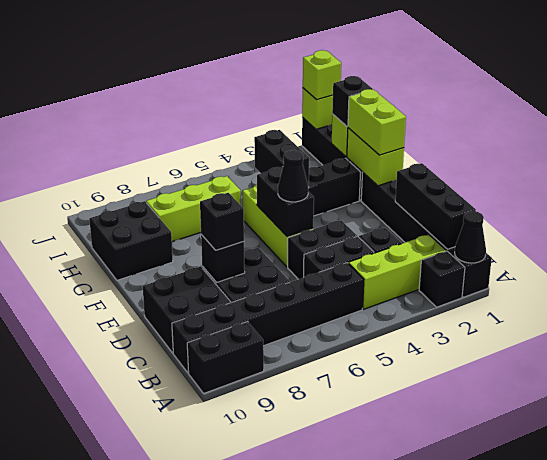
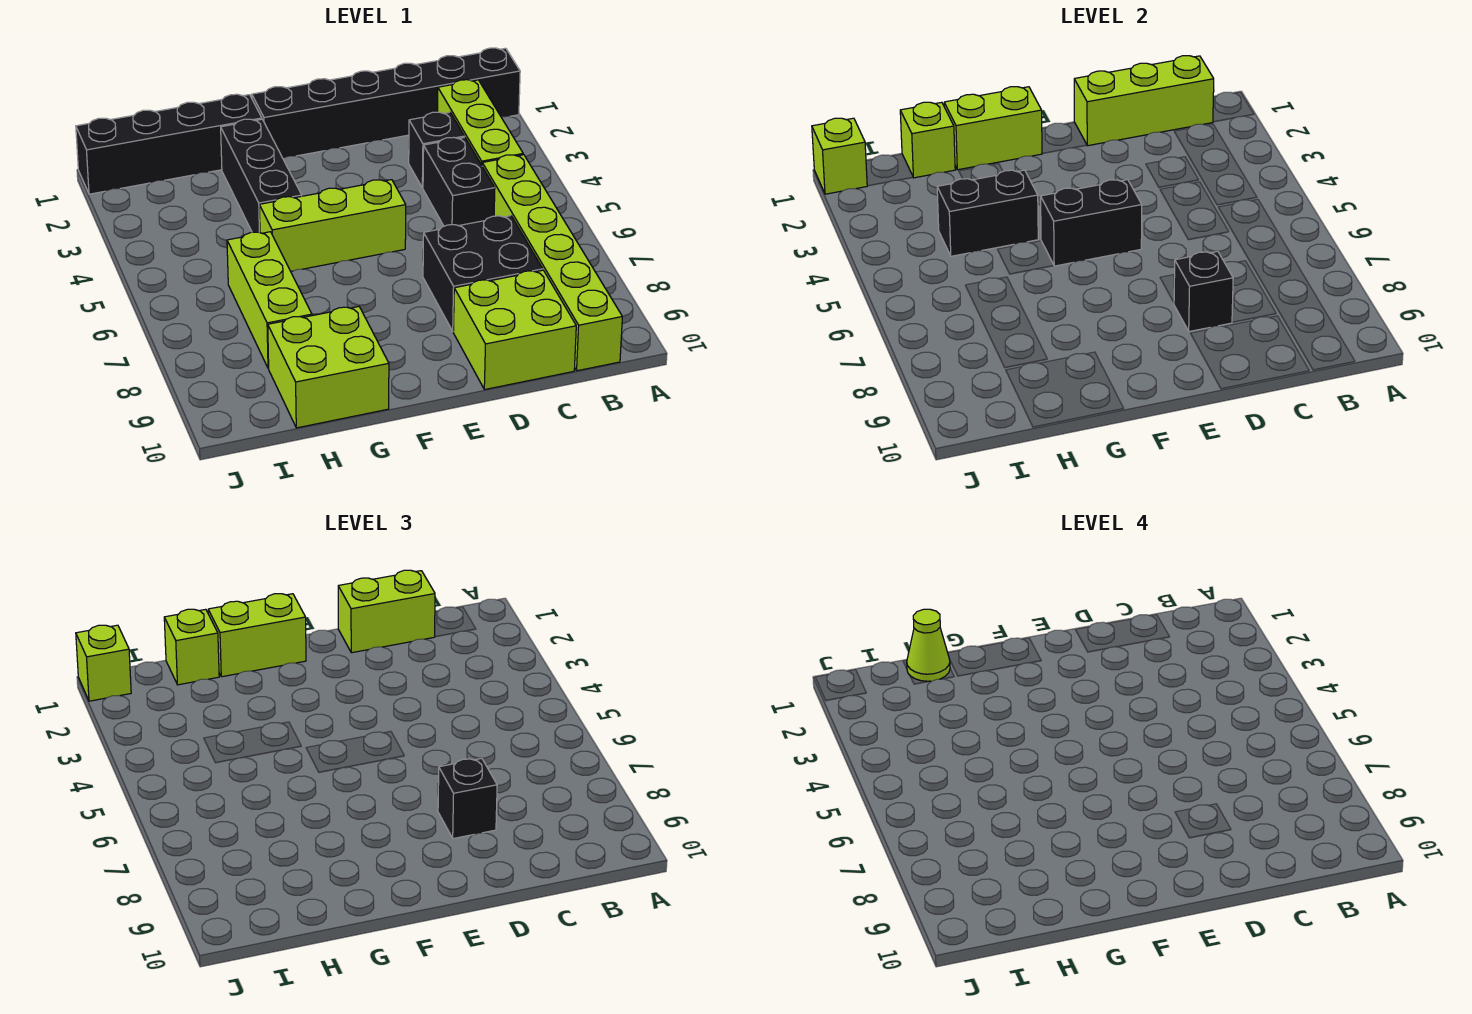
black 1x1 cone [455,211,486,263] -> none
black 1x1 brick [419,251,465,307] -> none
black 1x2 brick [187,322,264,393] -> none
black 1x3 brick [395,163,476,249] -> lime 1x3 brick [1074,56,1214,146]
black 1x6 brick [172,263,364,373] -> lime 1x6 brick [482,155,622,371]
none -> lime 1x2 brick [338,570,435,653]
black 2x2 brick [143,267,231,353] -> lime 2x2 brick [453,270,576,390]
black 1x2 brick [288,220,357,279] -> none
black 1x1 cone [278,150,308,202] -> none
black 2x2 brick [89,201,173,280] -> lime 2x2 brick [268,307,389,428]
black 1x1 brick [332,76,373,127] -> lime 1x1 brick [164,609,219,685]
none -> lime 1x1 cone [907,609,950,681]

